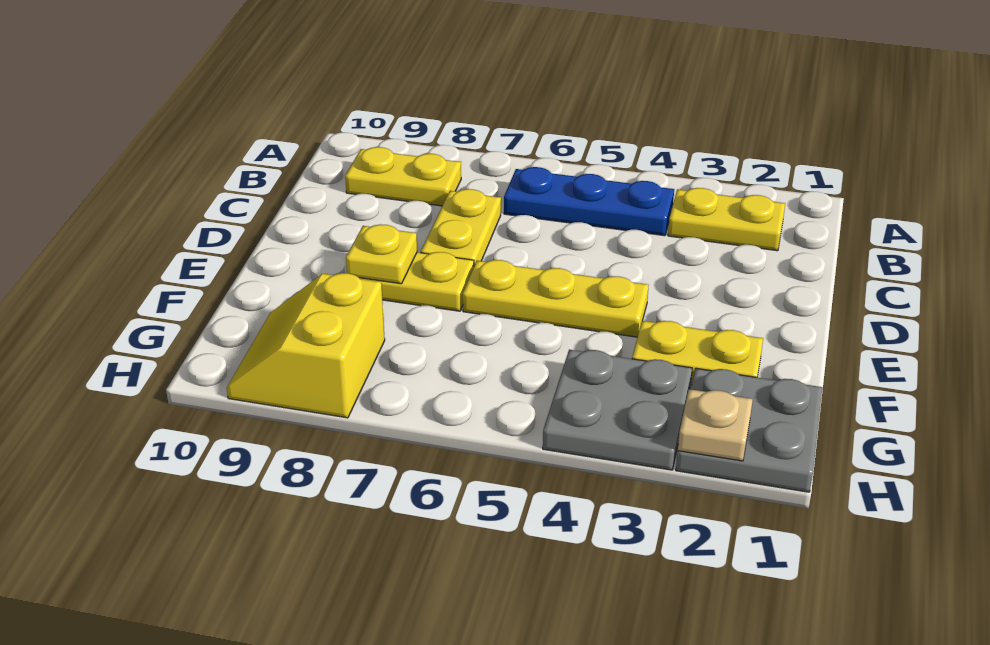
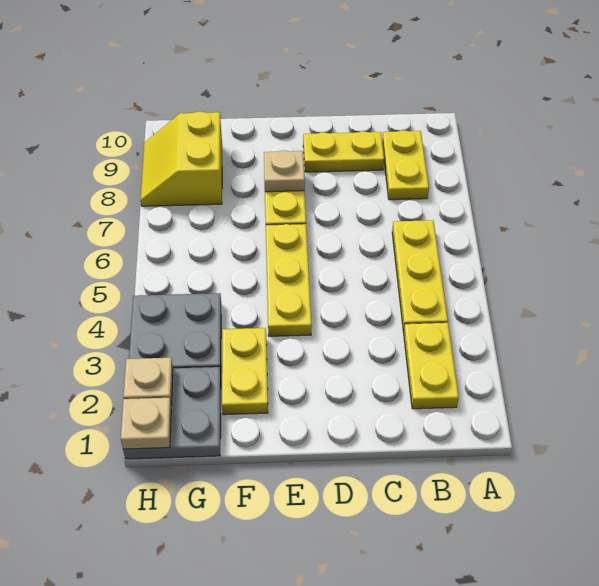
blue 1x3 plate [504,167,674,236] -> yellow 1x3 plate [392,220,448,332]
yellow 1x2 plate [421,189,501,266] -> yellow 1x2 plate moved to [303,131,384,172]
yellow 1x1 plate [346,224,417,284] -> tan 1x1 plate [264,150,305,192]
yellow 2x2 slope [227,273,385,418] -> yellow 2x2 slope turned to [140,111,222,206]
none -> tan 1x1 plate [121,398,171,449]

